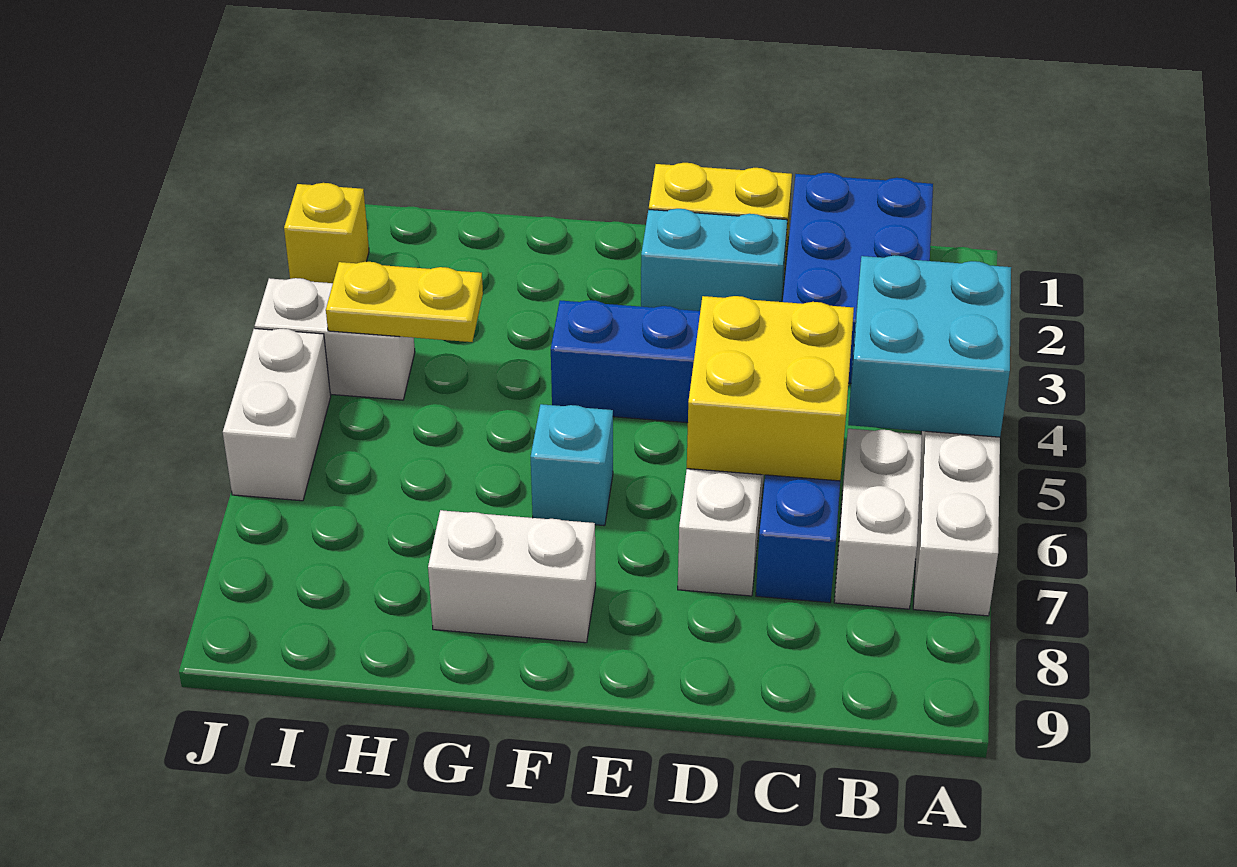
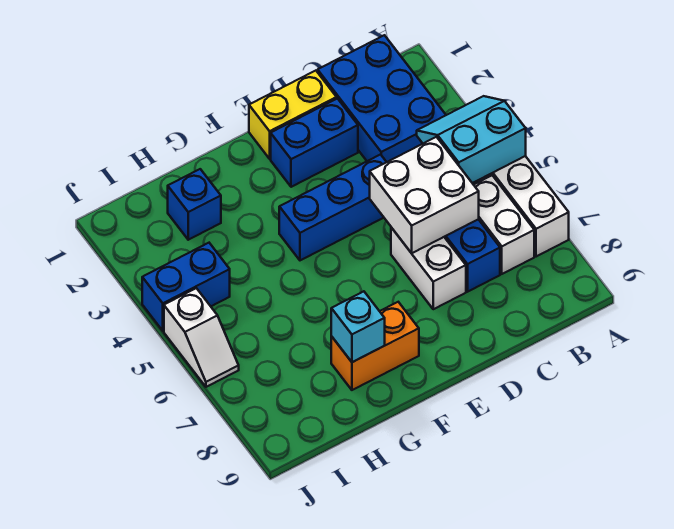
cyan 2x2 brick [848,255,1011,437] -> cyan 2x2 slope [417,96,526,183]
yellow 2x2 brick [687,296,854,481] -> white 2x2 brick [370,137,479,253]
cyan 1x2 brick [641,209,787,311] -> blue 1x2 brick [271,98,358,187]
cyan 1x1 brick [531,404,613,526] -> cyan 1x1 brick moved to [331,291,385,362]
white 1x2 brick [428,510,596,643] -> orange 1x2 brick [331,302,419,390]
none -> blue 1x1 brick [168,169,221,240]
yellow 1x2 plate [326,262,483,342] -> none
white 1x2 brick [255,278,415,400] -> blue 1x2 brick [142,243,230,331]
yellow 1x1 brick [284,183,369,283] -> none
white 1x2 brick [223,328,331,501] -> white 1x2 slope [164,288,239,387]

